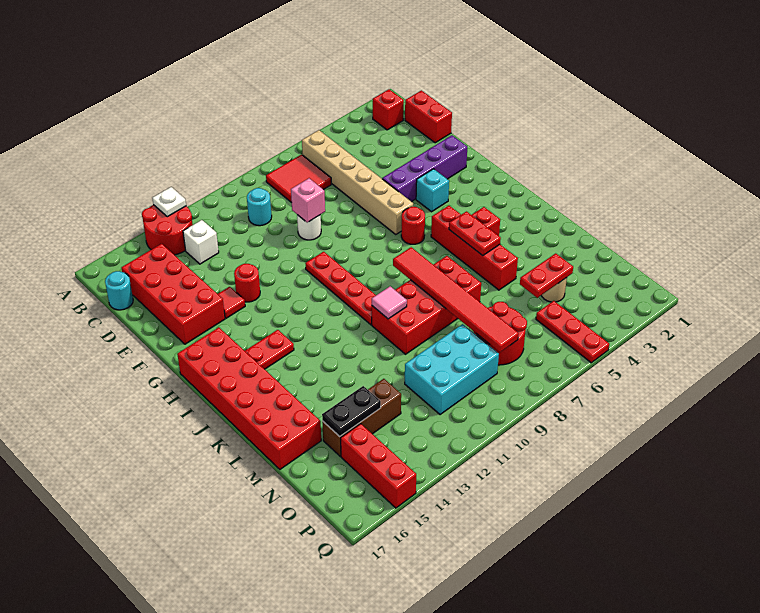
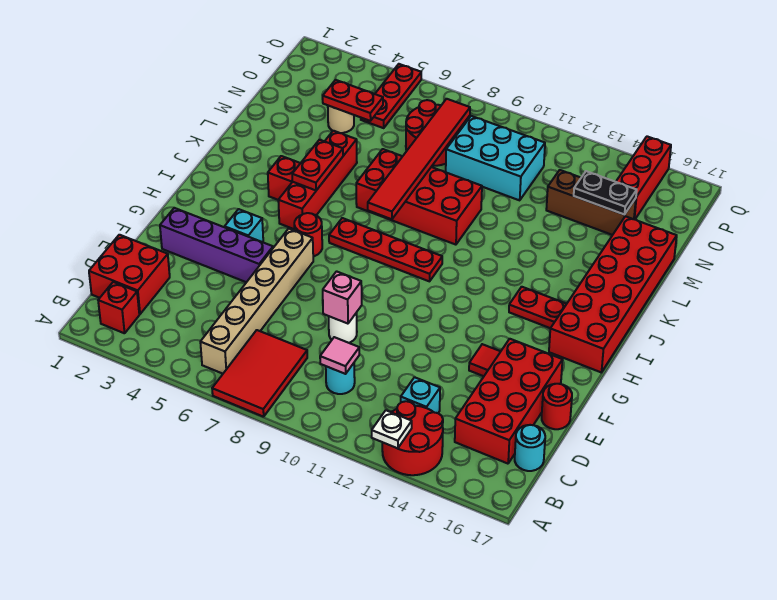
red 2x2 tile [266,155,332,203] -> red 2x3 tile [212,330,307,417]
red 1x2 brick [405,90,452,143] -> red 2x2 brick [89,235,170,314]
white 1x1 brick [183,220,219,264] -> cyan 1x1 brick [401,377,440,413]
red 1x1 round brick [234,264,260,302] -> red 1x1 round brick moved to [542,384,572,429]
red 1x4 plate [305,252,376,325] -> red 1x4 plate turned to [329,218,442,281]
pink 1x1 tile [372,286,407,319] -> pink 1x1 tile moved to [320,337,359,374]

